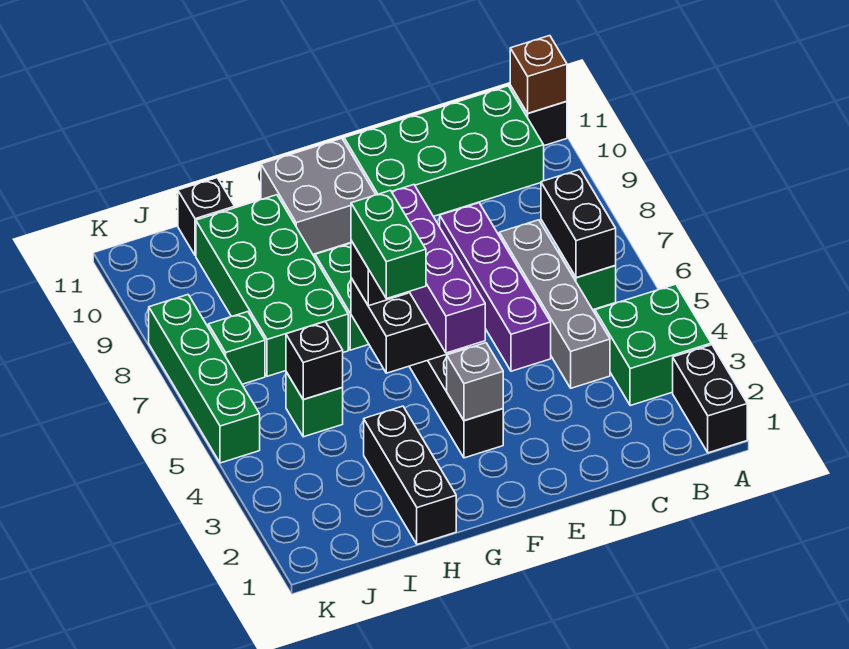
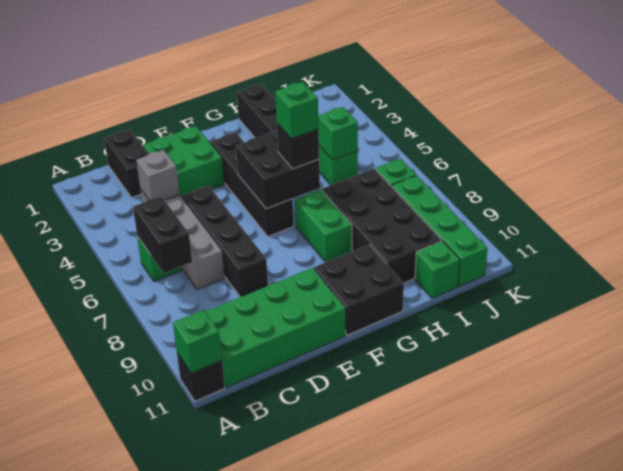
black 1x2 brick [673,345,747,453] -> black 1x2 brick moved to [104,129,148,198]
green 2x2 brick [595,284,711,406] -> green 2x2 brick moved to [143,126,224,197]
brown 1x1 brick [510,36,567,113] -> green 1x1 brick [173,310,222,373]
purple 1x4 brick [440,203,551,371] -> black 1x4 brick [182,186,268,297]
grey 1x1 brick [447,343,503,421] -> grey 1x1 brick moved to [136,150,180,200]
purple 1x4 brick [392,185,485,353] -> none
grey 2x2 brick [261,138,376,254] -> black 2x2 brick [314,245,404,335]
green 1x2 brick [351,190,426,299] -> green 1x1 brick [275,82,319,139]
green 2x4 brick [196,195,348,376] -> black 2x4 brick [322,169,442,283]
black 1x1 brick [286,322,343,400] -> green 1x1 brick [318,107,358,160]
black 1x1 brick [178,178,235,256] -> green 1x1 brick [415,241,460,298]
green 1x4 brick [149,295,260,463] -> green 1x4 brick moved to [392,175,488,287]

